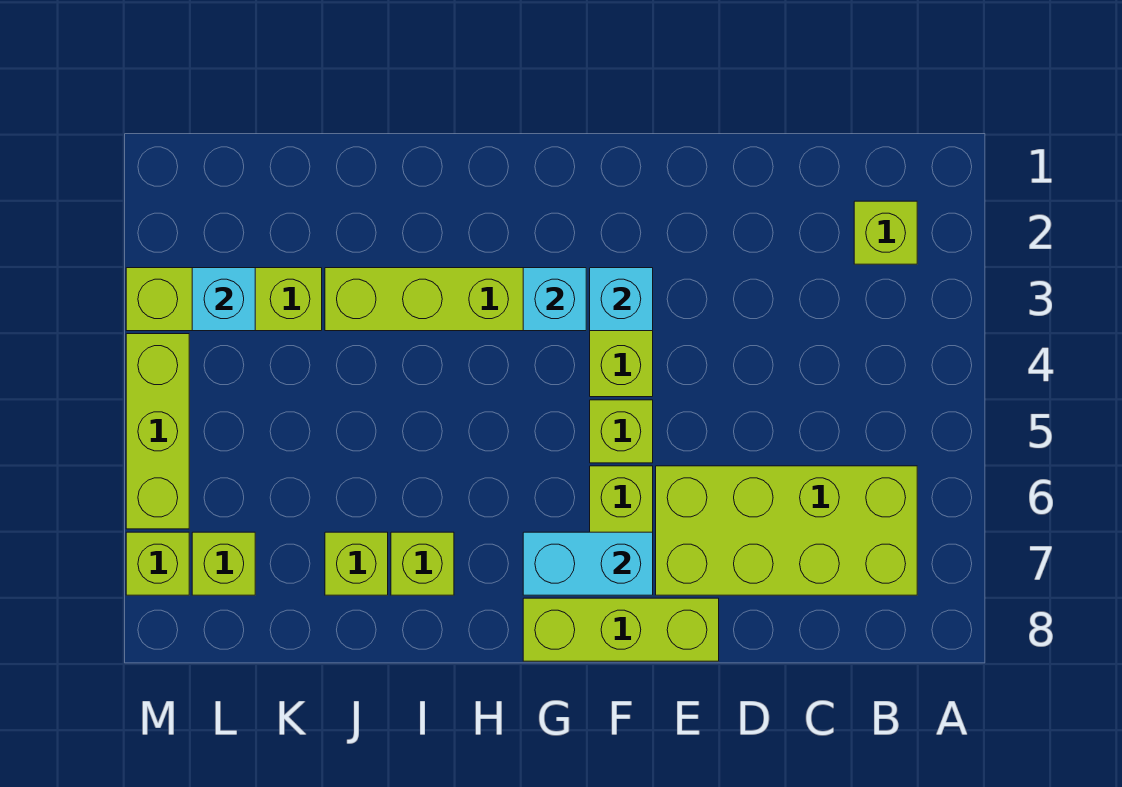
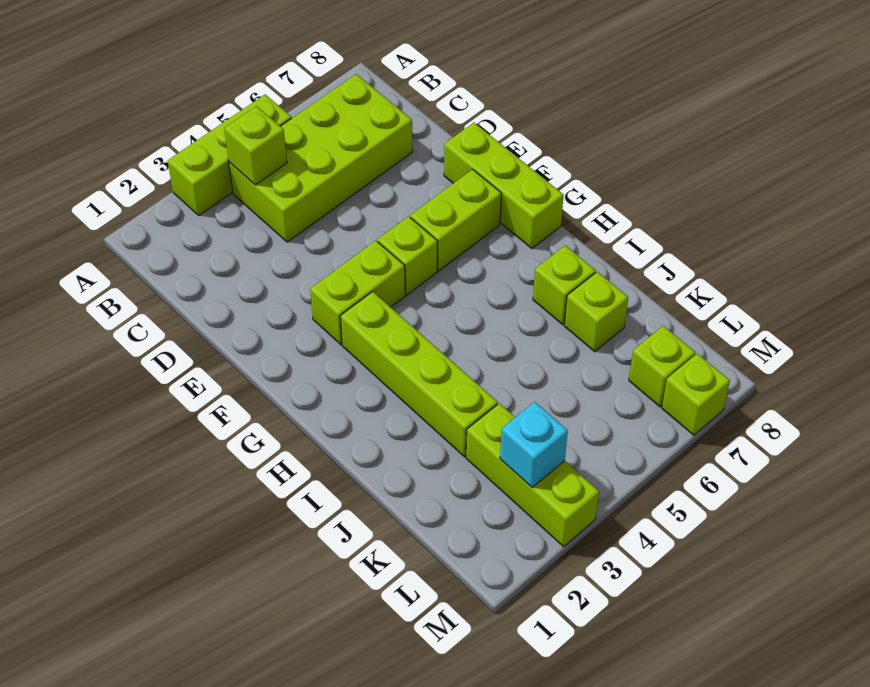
lime 1x1 brick [854,201,917,264] -> lime 1x1 brick moved to [224,106,287,185]
lime 2x4 brick [656,466,917,595] -> lime 2x4 brick turned to [229,74,413,242]
cyan 1x1 brick [590,268,653,331] -> none
cyan 1x2 brick [523,532,653,595] -> none
cyan 1x1 brick [523,268,586,331] -> none
lime 1x3 brick [126,334,189,529] -> lime 1x3 brick moved to [168,94,292,215]

